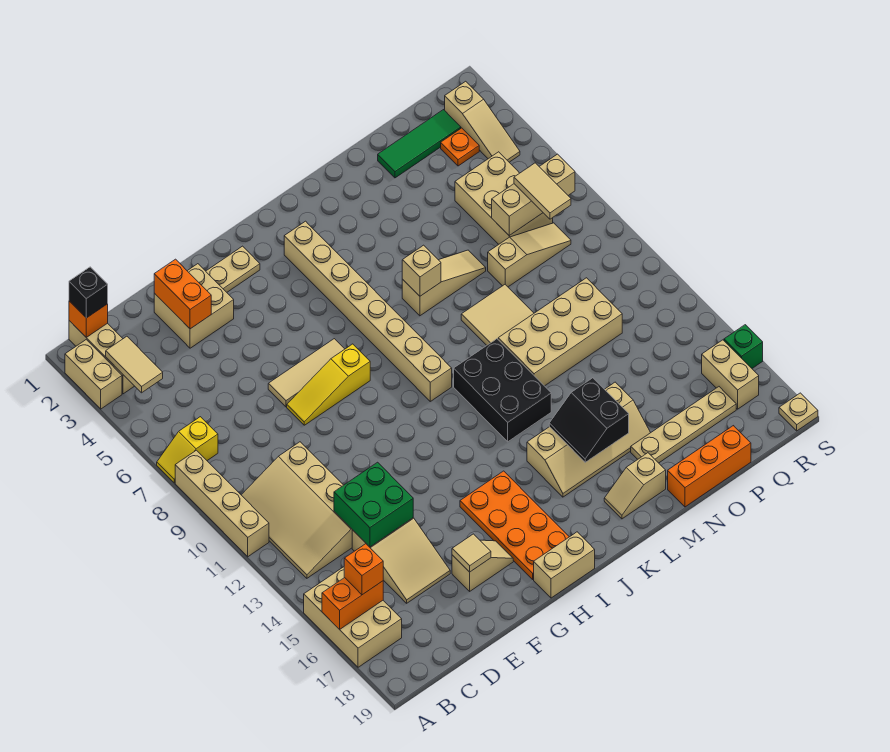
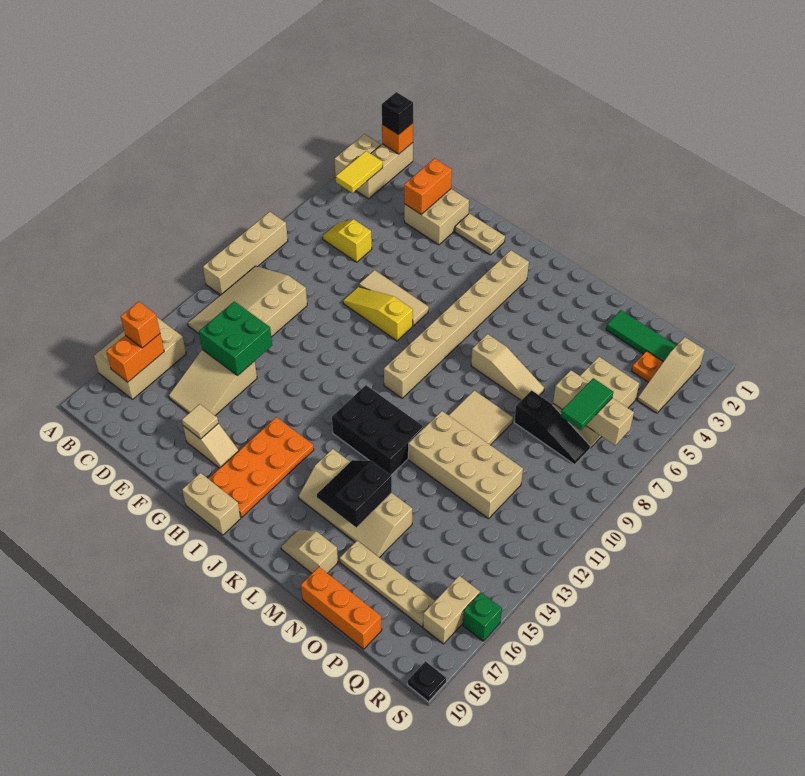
yellow 1x2 slope [157,417,218,483] -> yellow 1x2 slope moved to [322,220,372,262]
orange 1x2 brick [322,578,383,630] -> orange 1x2 brick turned to [106,334,164,382]
tan 1x2 tile [106,336,163,393] -> yellow 1x2 tile [336,151,383,193]
black 2x3 brick [454,339,551,442] -> black 2x3 brick turned to [332,385,424,475]
tan 1x1 brick [402,245,441,296] -> none
tan 1x3 slope [488,223,571,287] -> black 1x3 slope [514,390,590,465]
tan 1x2 tile [514,163,571,219] -> green 1x2 tile [561,378,613,430]
tan 1x1 plate [779,393,818,431] -> black 1x1 plate [408,661,446,702]

